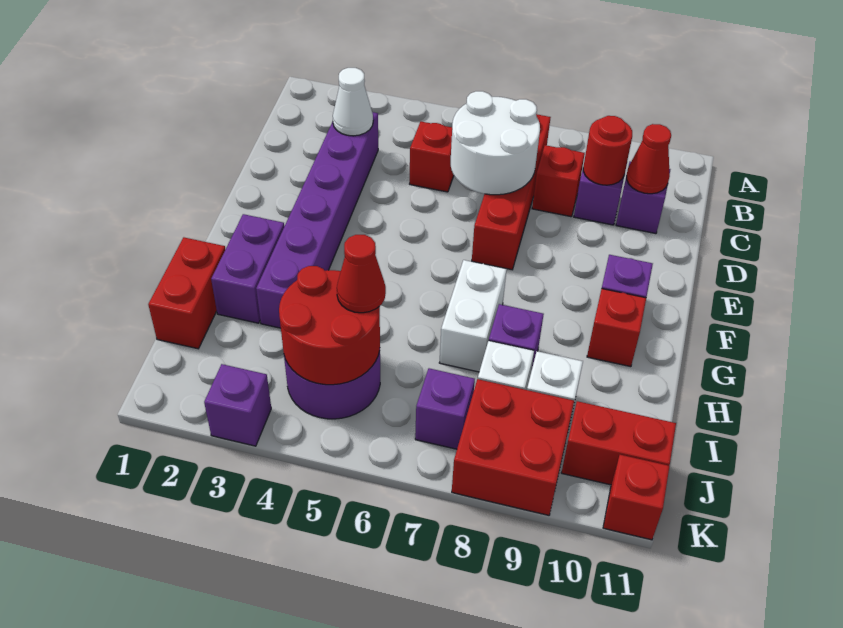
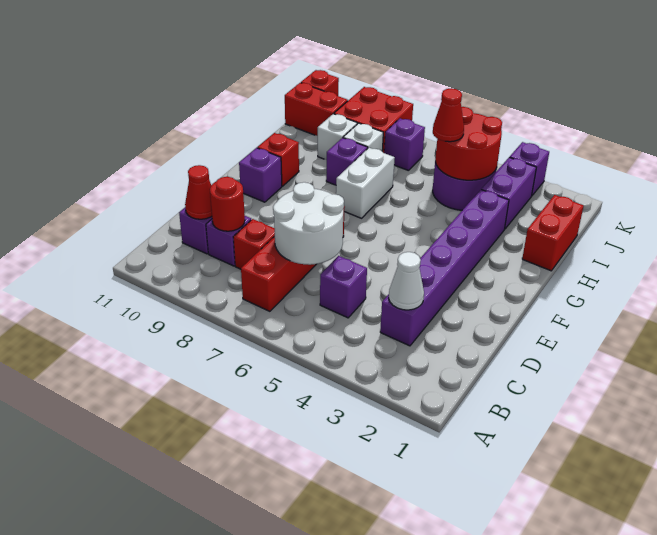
red 1x1 brick [410,122,454,192] -> purple 1x1 brick [320,256,367,318]
purple 1x2 brick [211,214,284,323] -> purple 1x2 brick moved to [481,157,536,229]

